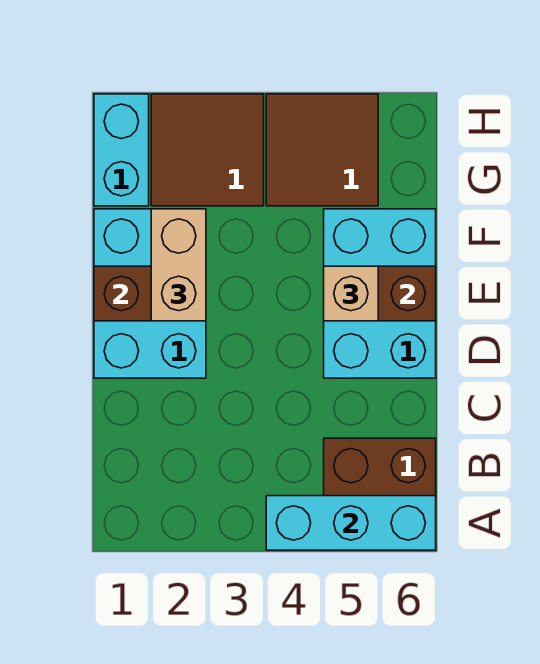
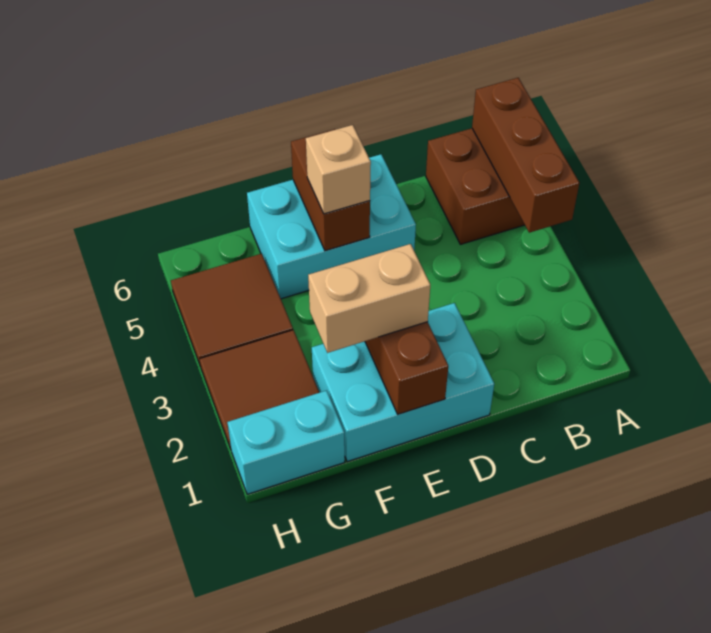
cyan 1x3 brick [266,496,436,550] -> brown 1x3 brick [472,78,579,233]

